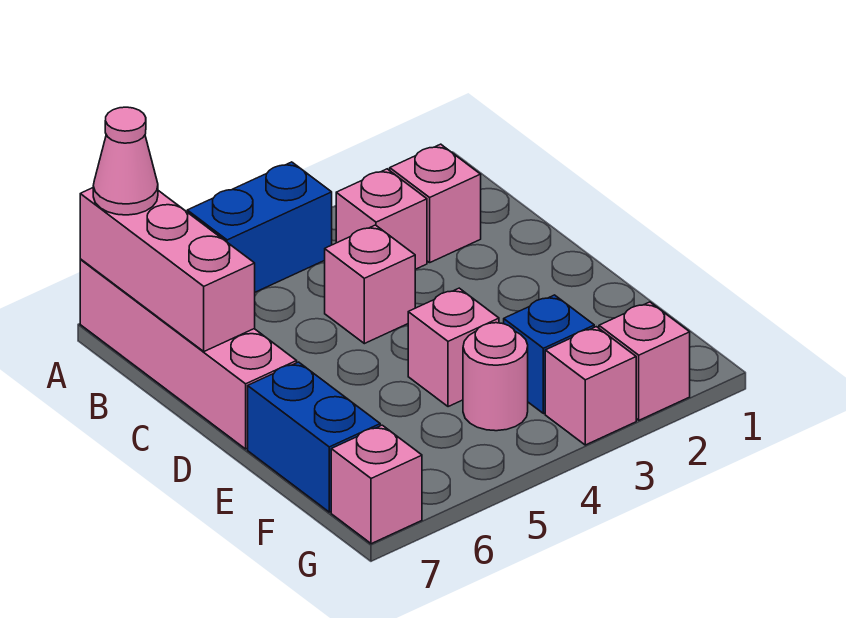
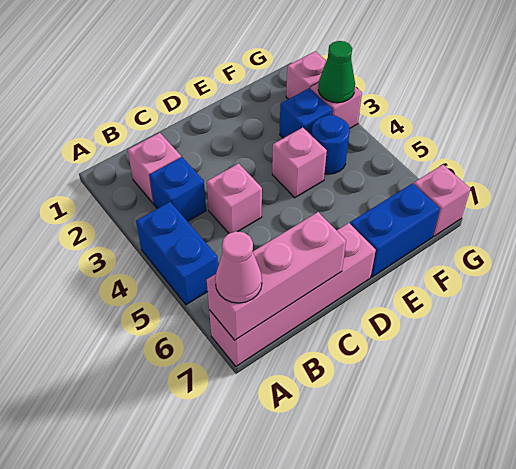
pink 1x1 brick [336,169,427,269] -> blue 1x1 brick [149,157,206,222]
pink 1x1 round brick [463,323,528,431] -> blue 1x1 round brick [312,115,350,174]
none -> green 1x1 cone [318,41,355,103]

